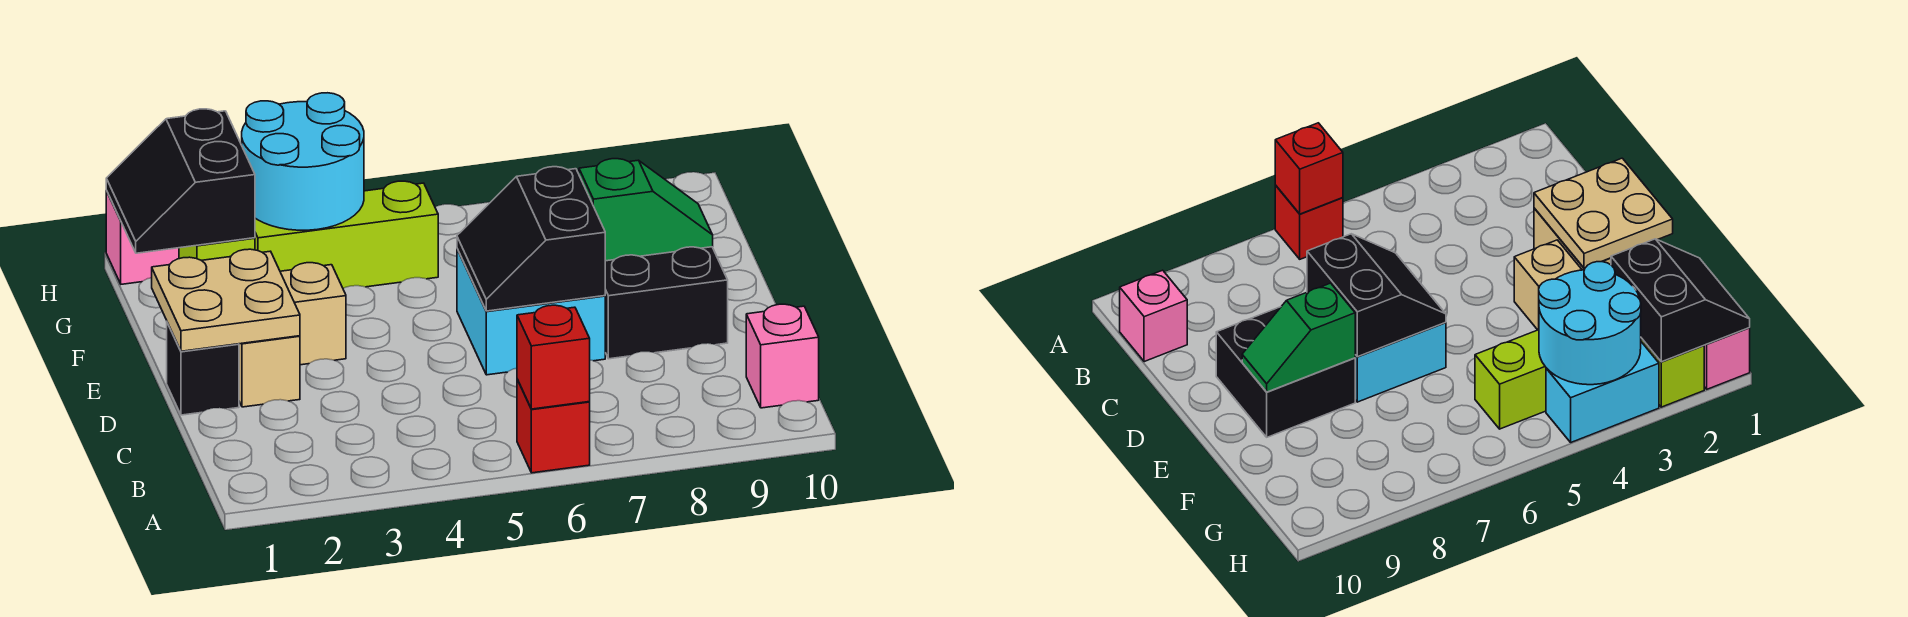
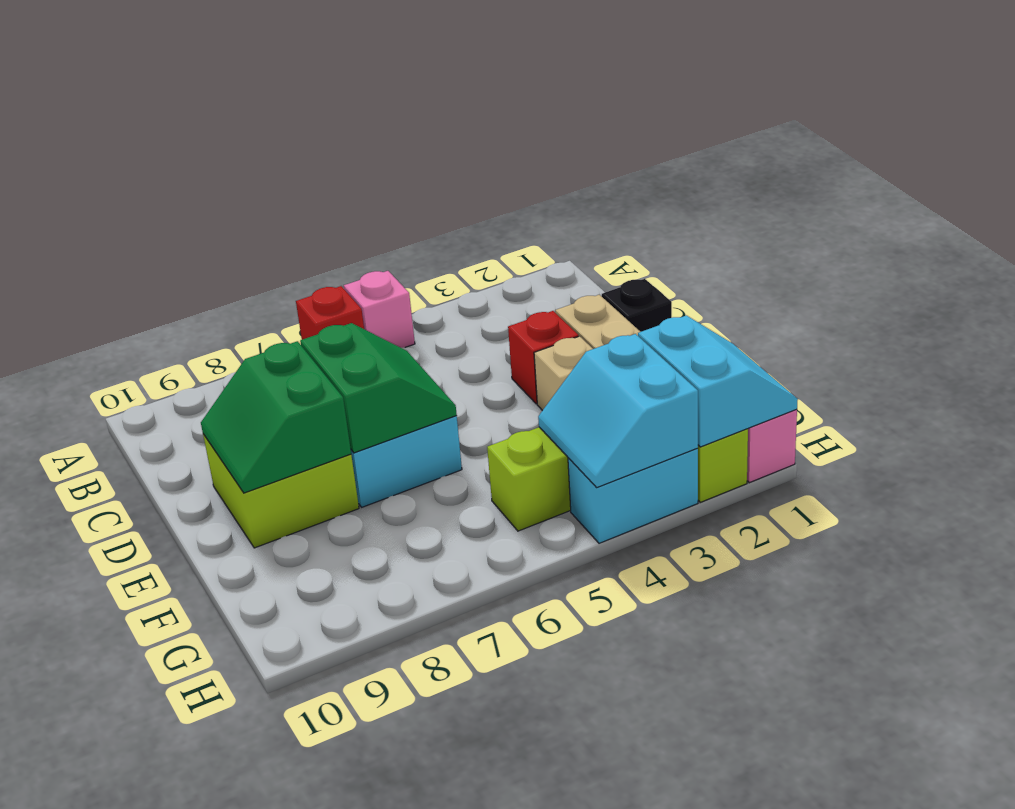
red 1x1 brick [517,305,590,409] -> red 1x1 brick moved to [508,311,579,404]
pink 1x1 brick [746,304,819,408] -> pink 1x1 brick moved to [344,271,415,348]
tan 2x2 plate [152,249,300,351] -> none
black 2x2 slope [457,167,605,311] -> green 2x2 slope [300,323,457,453]
black 2x2 brick [605,247,728,359] -> lime 2x2 brick [203,434,359,548]
green 1x2 slope [579,159,713,261] -> green 2x2 slope [201,341,351,493]
black 2x2 slope [106,109,255,253] -> cyan 2x2 slope [638,315,798,447]
cyan 2x2 round brick [242,93,364,230] -> cyan 2x2 slope [538,334,698,488]

